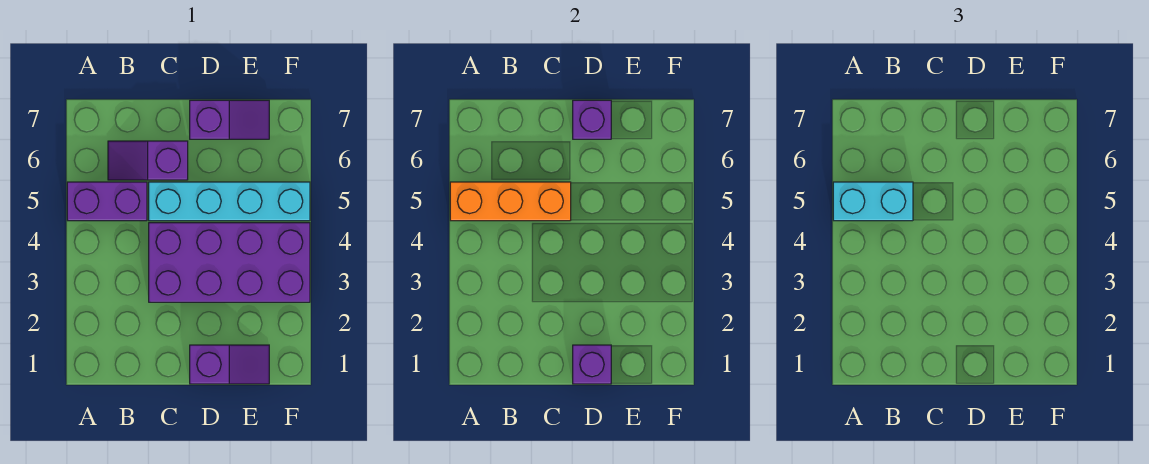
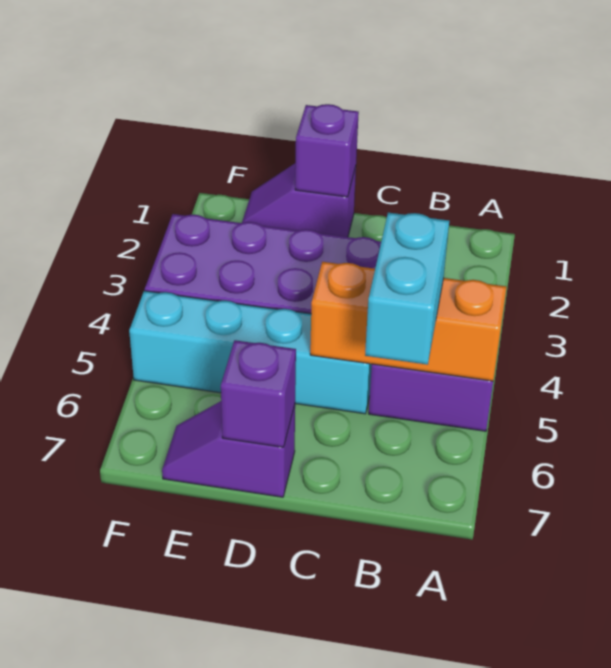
cyan 1x2 brick [833,182,913,221] -> cyan 1x2 brick turned to [365,213,449,365]
purple 1x2 slope [108,141,188,180] -> none

